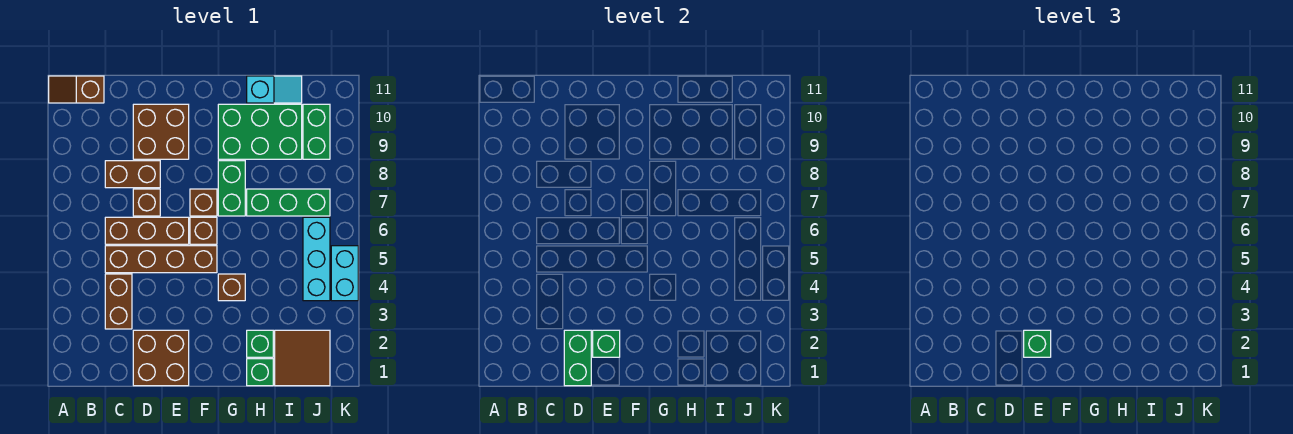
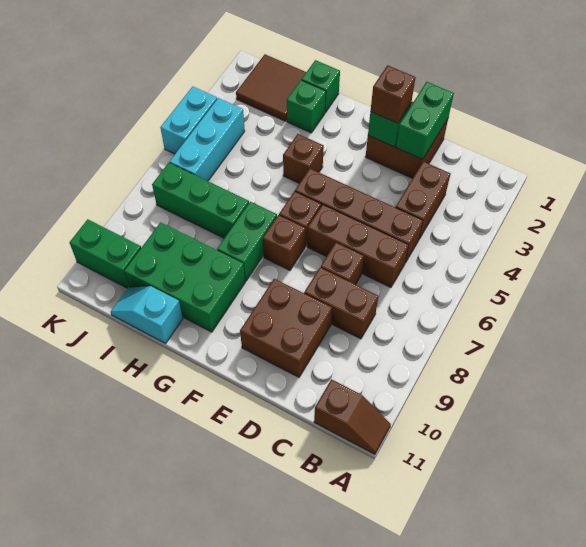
green 1x1 brick [1024,330,1051,357] -> brown 1x1 brick [371,65,415,123]
green 1x2 brick [303,104,330,159] -> green 1x2 brick turned to [70,219,141,288]

